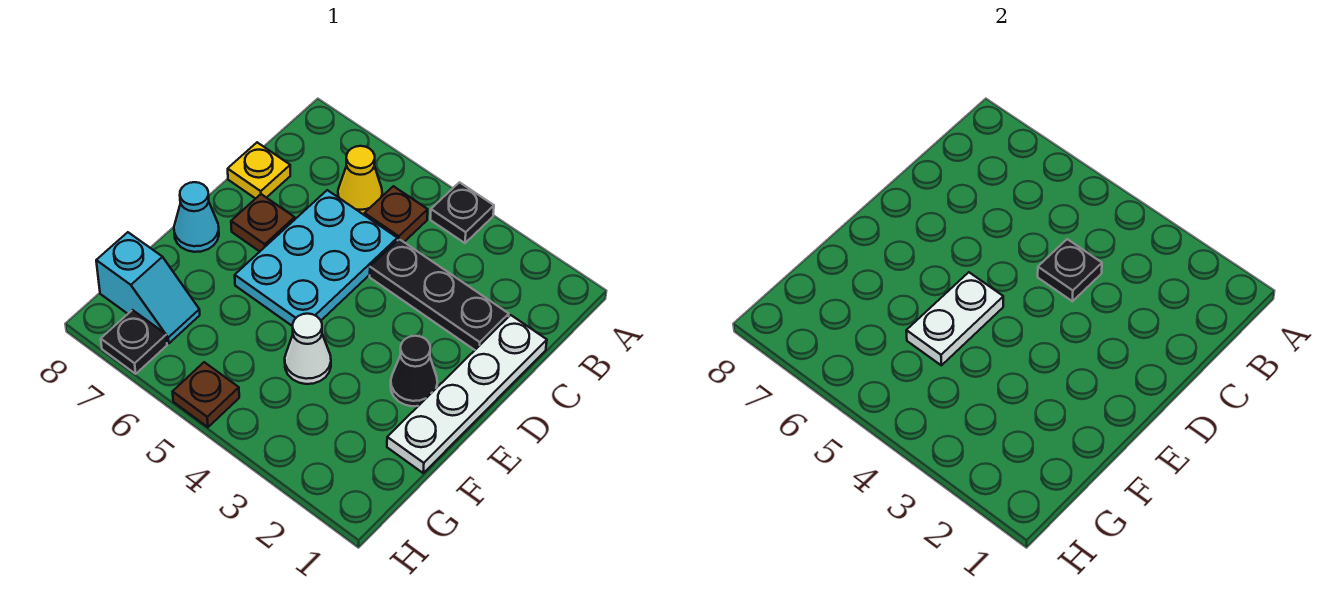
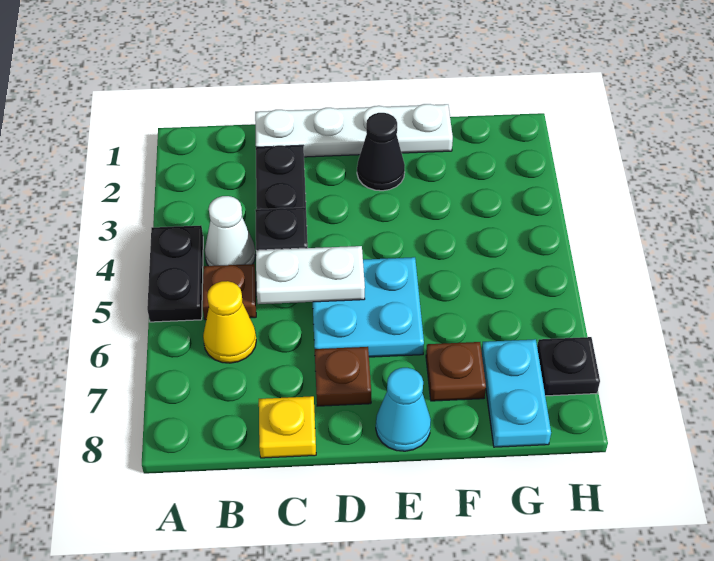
black 1x1 plate [430,182,494,243] -> black 1x2 plate [147,225,203,322]
cyan 2x3 plate [235,190,397,326] -> cyan 2x2 plate [313,257,424,357]
white 1x2 plate [906,272,1003,365] -> white 1x2 plate moved to [256,246,365,304]
white 1x1 cone [285,314,331,384] -> white 1x1 cone moved to [205,196,256,266]
cyan 1x2 slope [96,232,200,343] -> cyan 1x2 plate [482,339,551,447]
brown 1x1 plate [173,362,239,427] -> brown 1x1 plate moved to [426,342,486,401]

